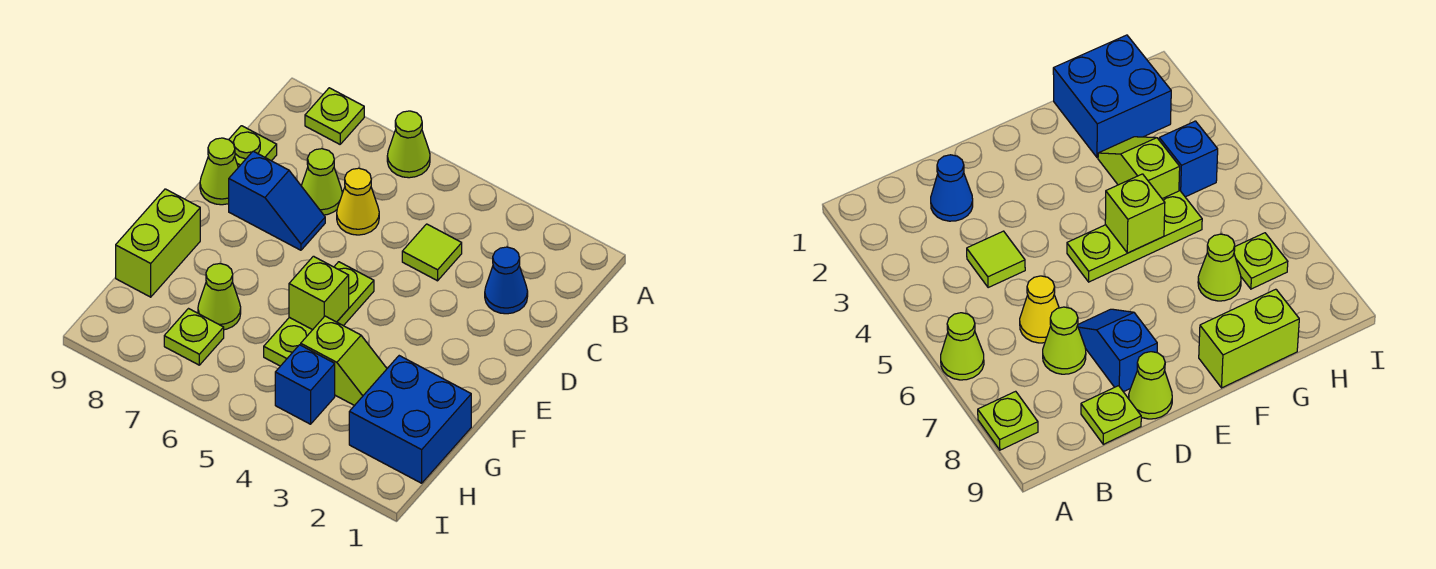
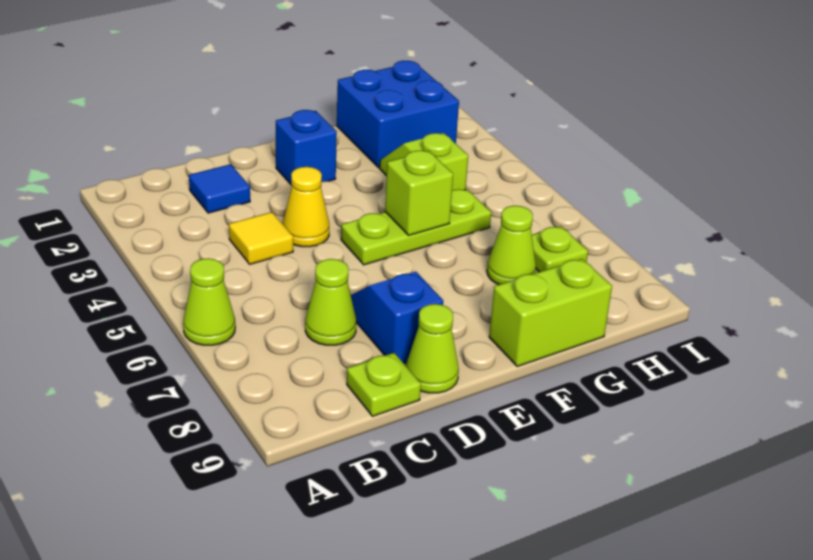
lime 1x1 plate [305,88,364,144] -> none
blue 1x1 cone [485,247,528,314] -> blue 1x1 tile [189,164,250,213]
lime 1x1 tile [402,224,462,281] -> yellow 1x1 tile [229,212,293,264]
yellow 1x1 cone [337,168,379,235] -> yellow 1x1 cone moved to [283,167,329,247]
blue 1x1 brick [275,345,335,424] -> blue 1x1 brick moved to [276,110,337,184]

